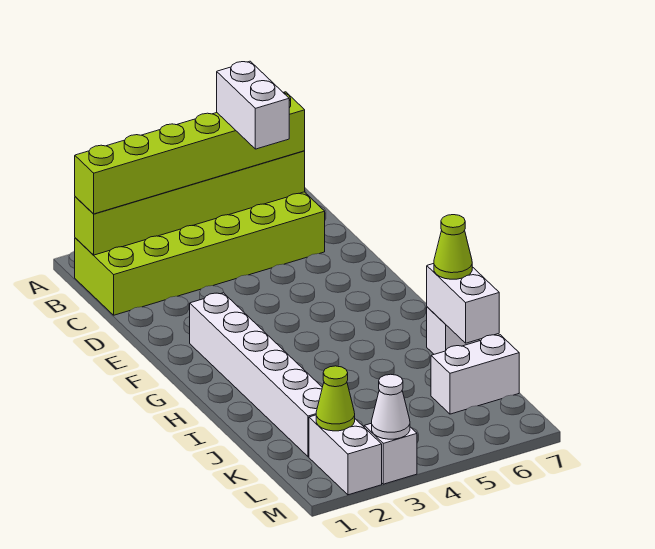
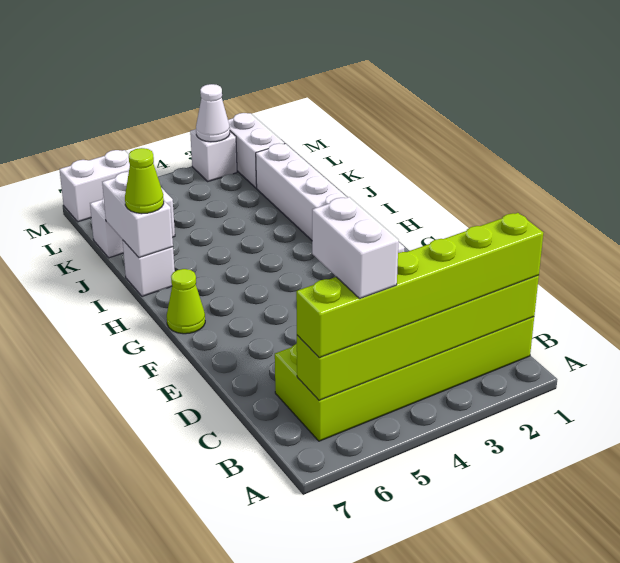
lime 1x1 cone [316,366,355,431] -> lime 1x1 cone moved to [167,269,205,334]
none -> white 1x2 brick [59,150,130,222]

